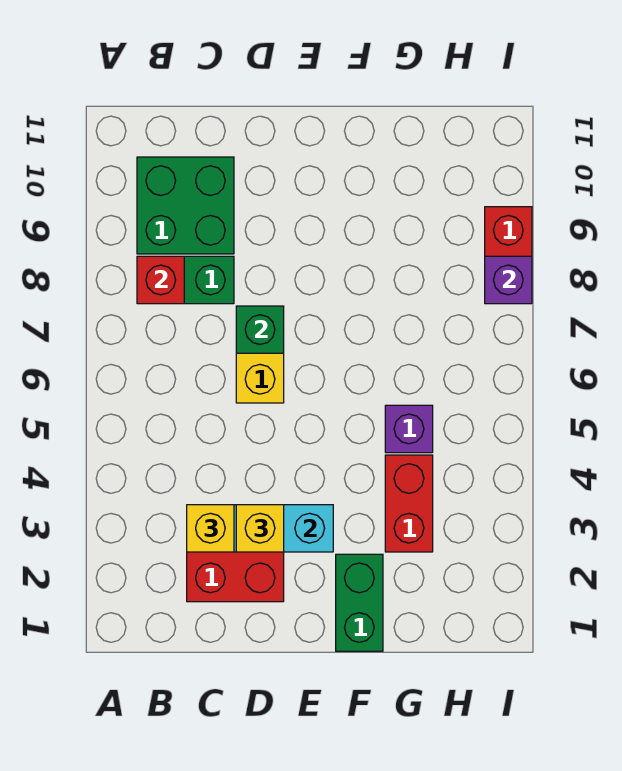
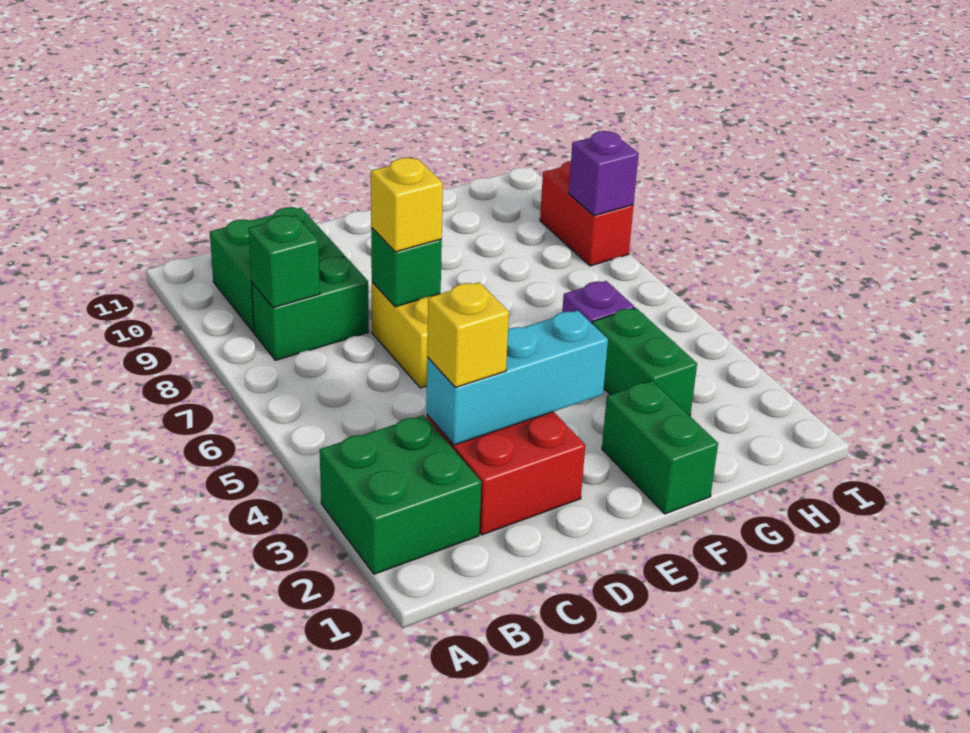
none -> green 2x2 brick [320,415,481,574]
red 1x1 brick [137,256,184,304] -> green 1x1 brick [248,215,320,308]
yellow 1x1 brick [236,505,284,552] -> yellow 1x1 brick moved to [371,158,443,252]
red 1x2 brick [385,455,433,552] -> green 1x2 brick [592,308,697,416]

